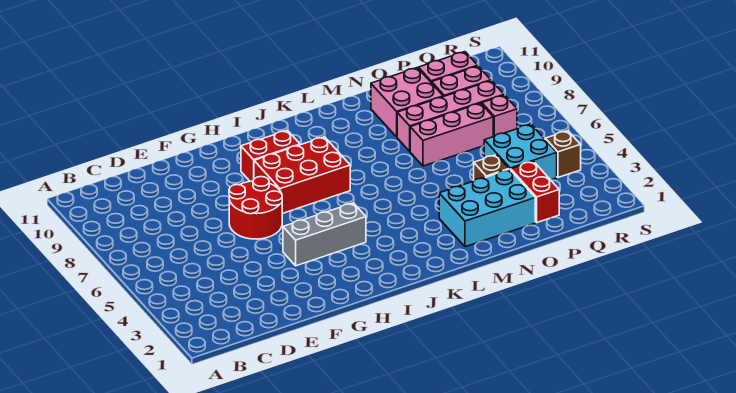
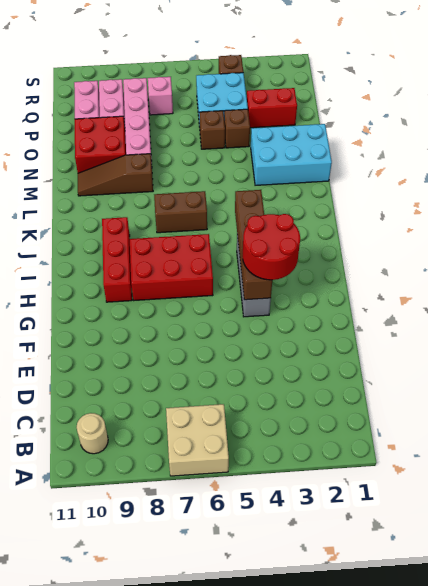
none -> tan 2x2 brick [166,404,229,476]
none -> tan 1x1 round brick [77,413,108,454]
red 2x2 round brick [229,177,282,239] -> red 2x2 round brick moved to [243,214,300,280]
none -> brown 1x4 brick [235,190,272,300]
red 2x3 brick [254,137,350,214] -> red 2x3 brick turned to [130,234,213,300]
red 1x2 brick [241,130,300,181] -> red 1x3 brick [102,217,132,302]
none -> brown 1x2 brick [154,191,207,233]
cyan 2x3 brick [439,169,535,247] -> cyan 2x3 brick turned to [251,124,332,185]
none -> brown 1x3 slope [78,154,153,196]
pink 1x3 brick [410,103,493,166] -> none
pink 2x2 brick [371,68,443,137] -> red 2x2 brick [75,116,126,173]
none -> brown 1x1 brick [200,111,225,149]

